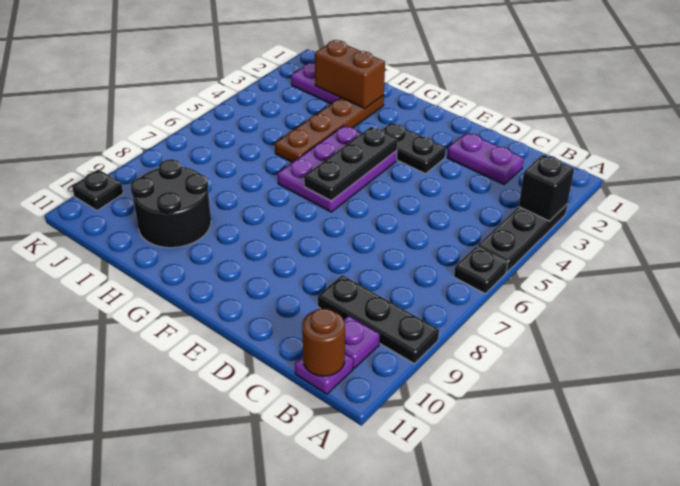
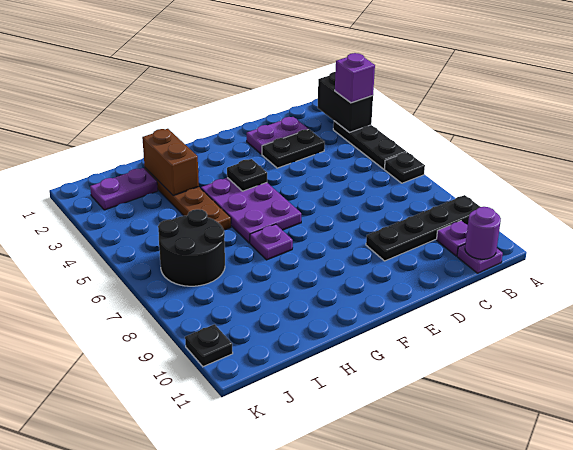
black 1x1 brick [519,155,574,221] -> black 1x2 brick [318,72,373,132]
none -> purple 1x1 brick [335,53,375,103]
black 1x3 plate [318,275,439,364] -> black 1x4 plate [366,195,480,261]
brown 1x1 round brick [302,308,345,376] -> purple 1x1 round brick [465,207,501,259]
black 1x2 plate [382,123,446,174] -> black 1x2 plate moved to [262,129,325,168]
black 1x3 plate [304,127,397,201] -> black 1x1 plate [227,159,267,191]
none -> purple 1x1 plate [250,224,293,260]
brown 1x2 brick [315,40,385,108] -> brown 1x2 brick turned to [142,129,199,196]
black 2x2 round brick [130,159,211,248] -> black 2x2 round brick moved to [158,209,225,286]

